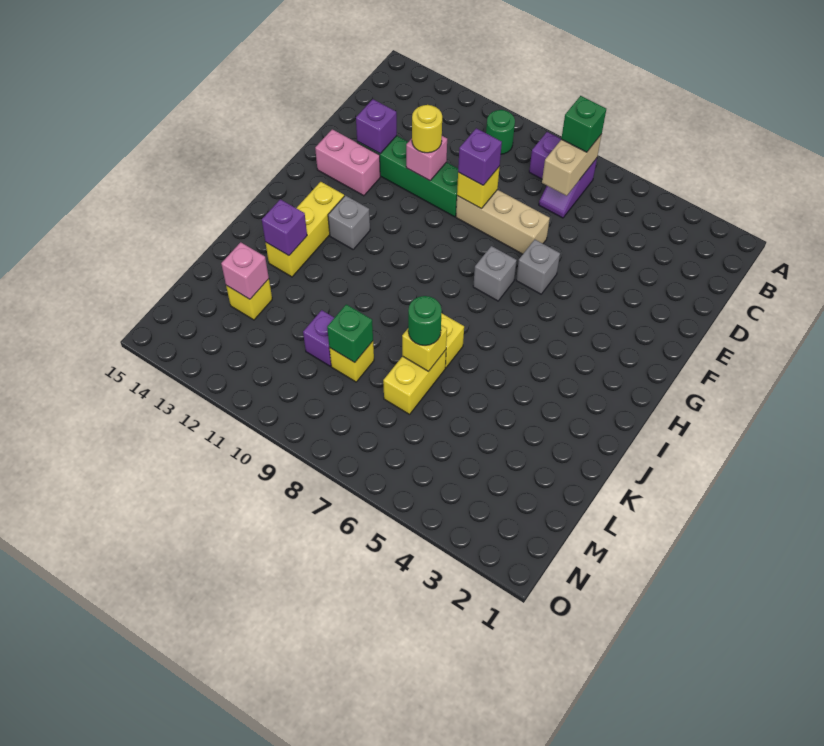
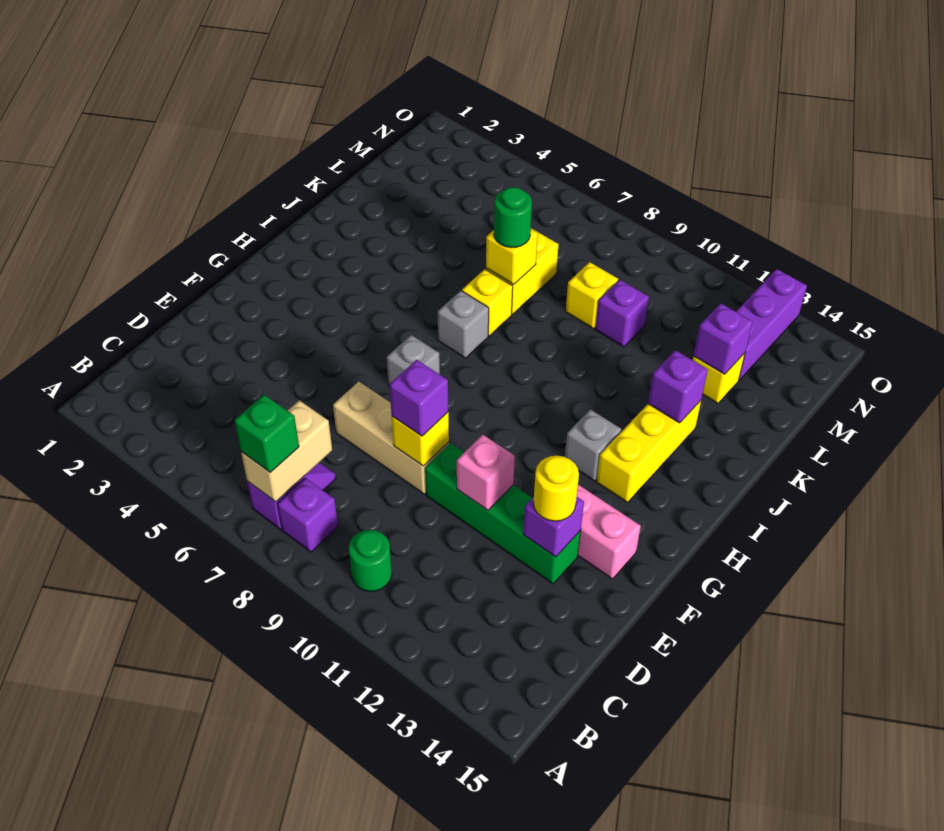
yellow 1x1 round brick [412,105,442,153] -> yellow 1x1 round brick moved to [533,456,579,521]
grey 1x1 brick [516,240,560,294] -> grey 1x1 brick moved to [438,291,489,358]
green 1x1 brick [327,304,373,363] -> none
pink 1x1 brick [221,242,269,299] -> purple 1x1 brick [694,303,753,374]
none -> purple 1x3 brick [736,269,807,380]

